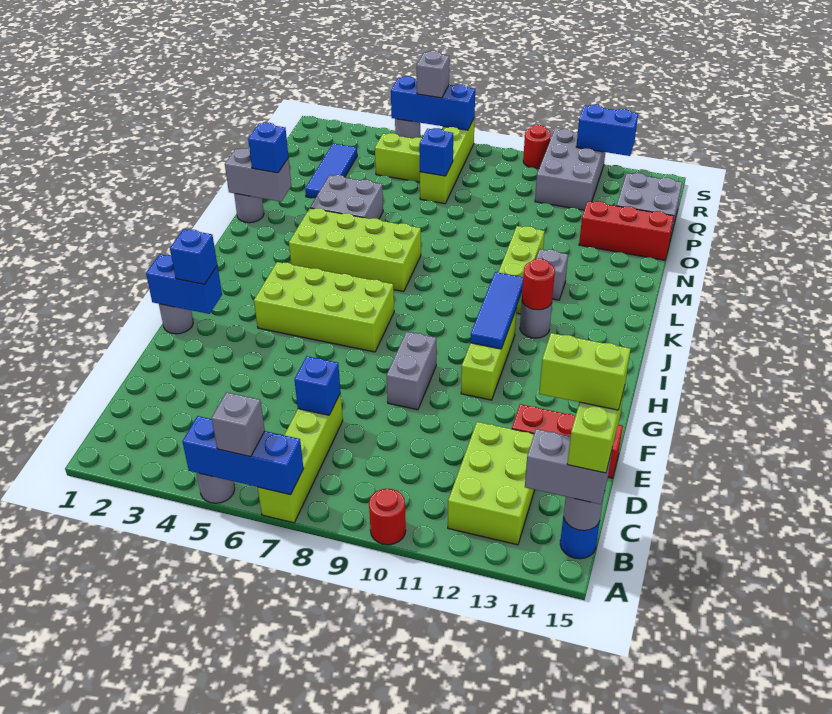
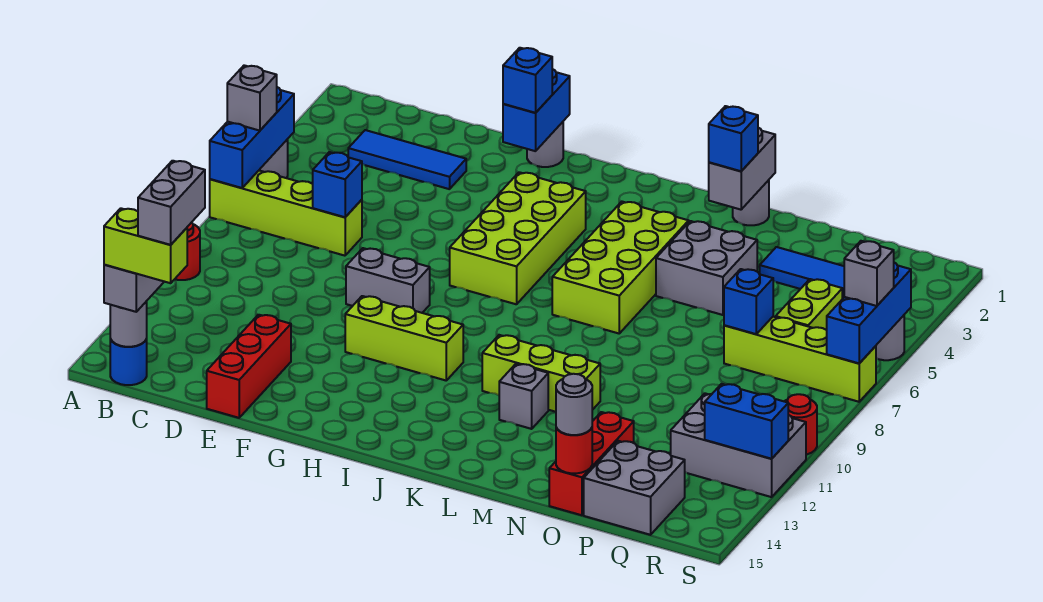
lime 2x3 brick [448,422,534,545] -> none
lime 1x2 brick [539,333,630,410] -> grey 1x2 brick [138,161,205,245]
blue 1x3 tile [471,272,523,349] -> blue 1x3 tile moved to [348,130,466,189]
grey 1x1 round brick [520,302,552,338] -> grey 1x1 round brick moved to [556,374,592,435]
red 1x1 round brick [522,259,555,310] -> red 1x1 round brick moved to [556,428,592,473]
blue 1x2 brick [576,105,638,156] -> blue 1x2 brick turned to [705,384,788,459]

